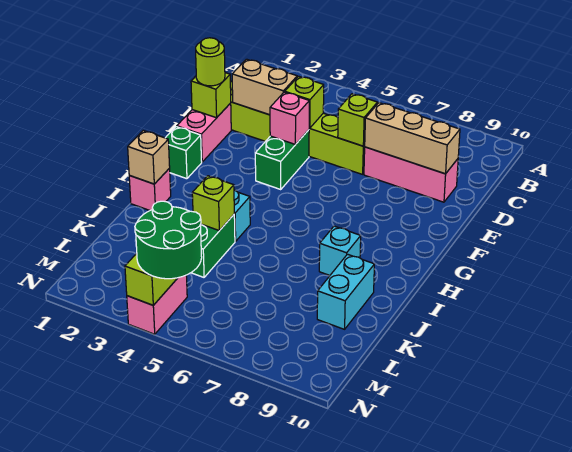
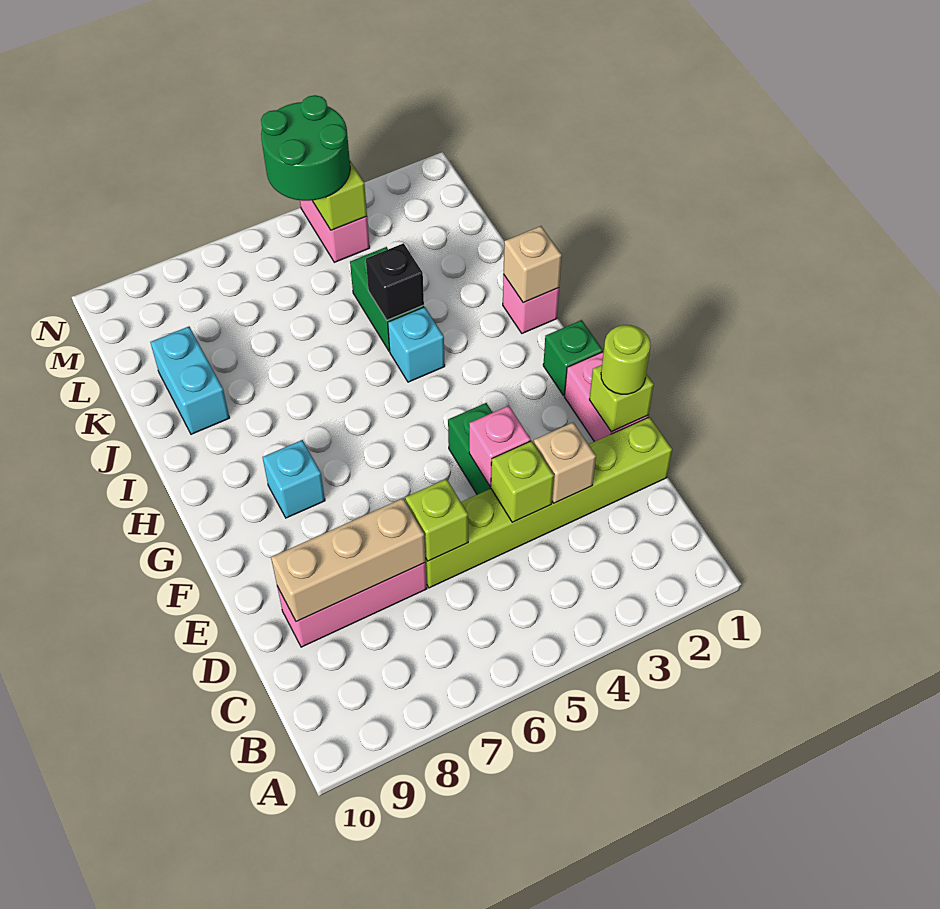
tan 1x2 brick [232,59,297,115] -> tan 1x1 brick [534,422,596,503]
cyan 1x1 brick [319,226,361,275] -> cyan 1x1 brick moved to [263,440,325,518]
lime 1x1 brick [192,176,234,231] -> black 1x1 brick [366,243,424,320]

